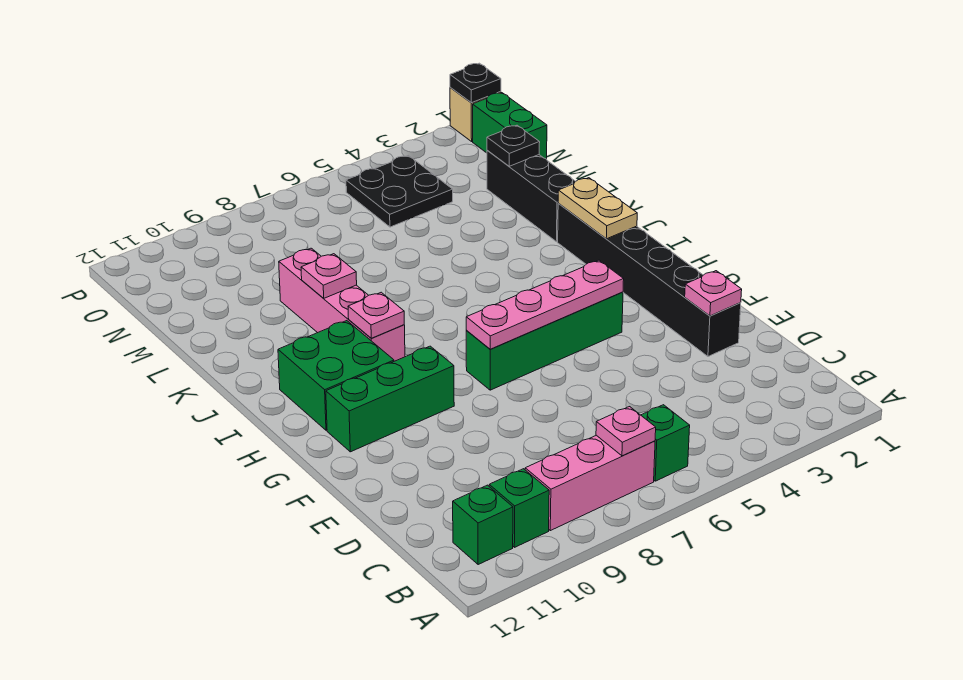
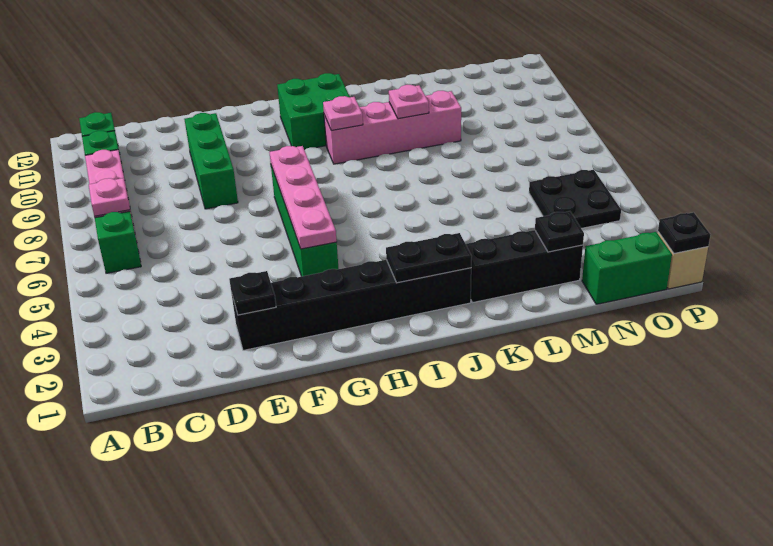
pink 1x1 plate [685,271,742,316] -> black 1x1 plate [229,271,276,315]
green 1x3 brick [326,346,454,452] -> green 1x3 brick moved to [184,113,238,209]
tan 1x2 plate [558,178,637,239] -> black 1x2 plate [386,233,472,283]

